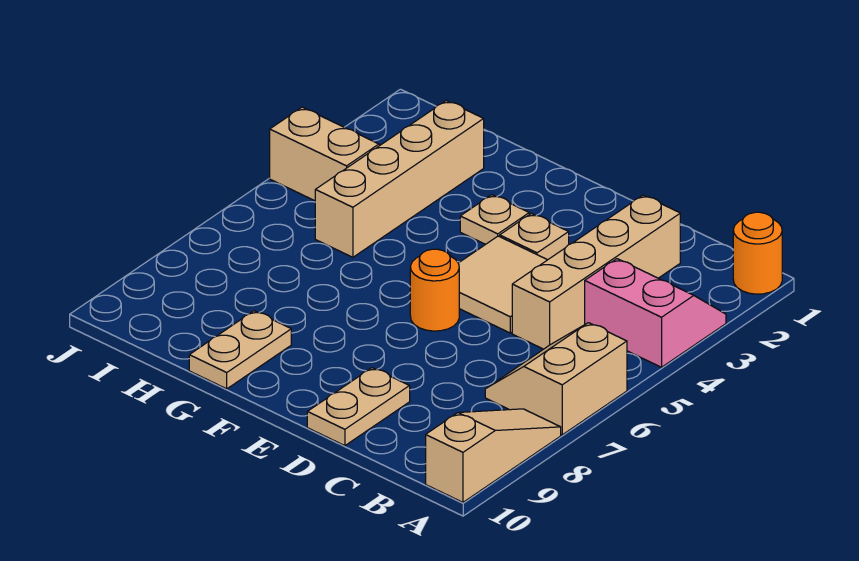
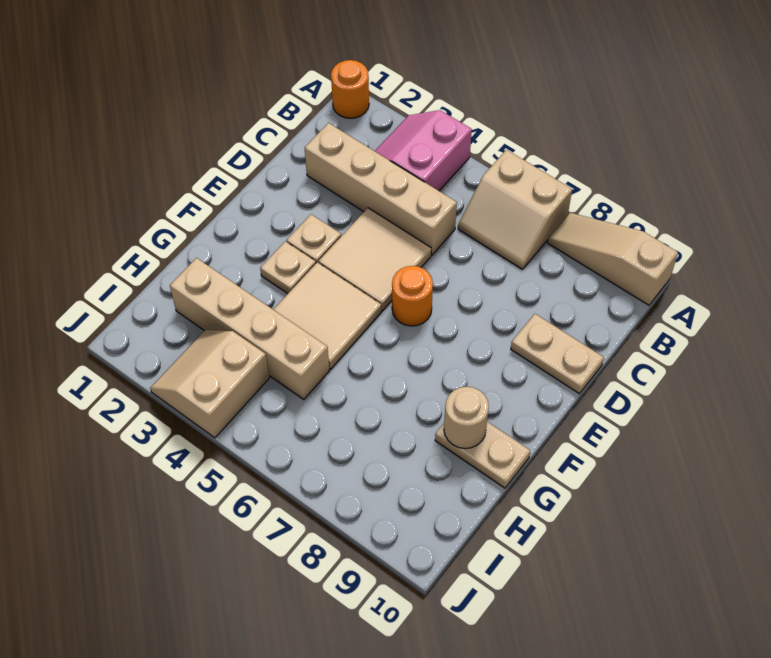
none -> tan 2x2 tile [273,262,381,369]
none -> tan 1x1 round brick [444,387,489,449]

